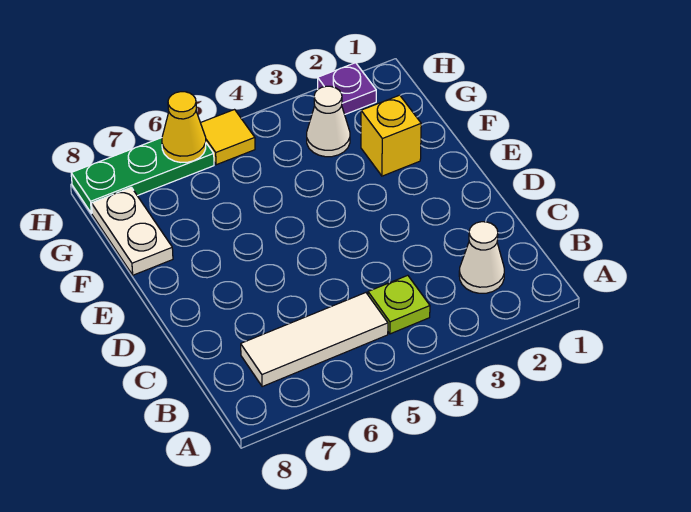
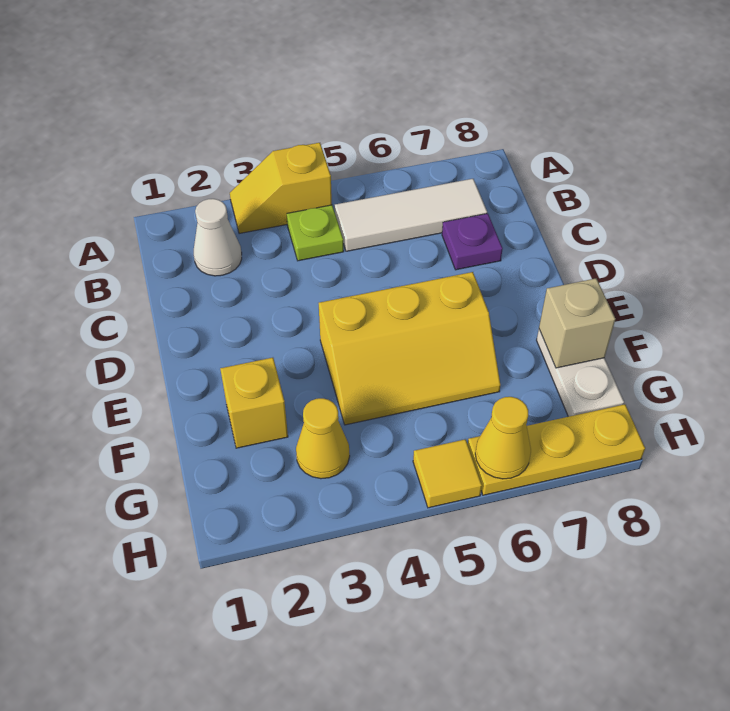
none -> yellow 1x2 slope [230,143,332,234]
none -> yellow 2x3 slope [319,272,500,425]
none -> tan 1x1 brick [539,278,615,368]
white 1x1 cone [307,86,350,157] -> yellow 1x1 cone [296,398,350,479]
purple 1x1 plate [318,63,376,115] -> purple 1x1 plate moved to [442,214,503,270]
green 1x3 plate [71,138,214,213] -> yellow 1x3 plate [468,404,645,495]

